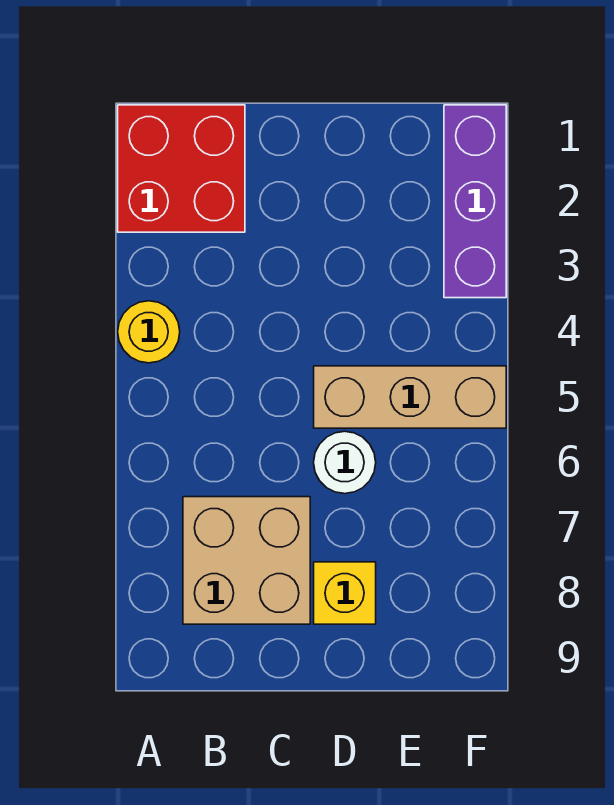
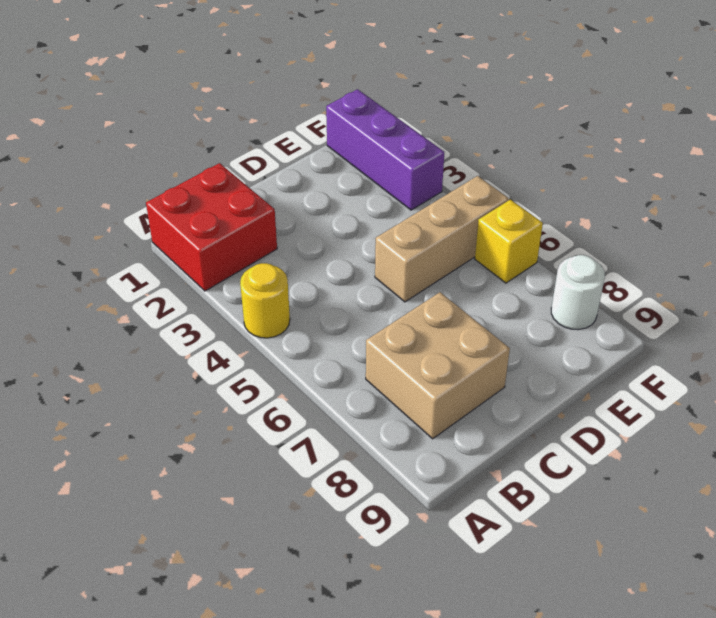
white 1x1 round brick [314,431,376,494] -> white 1x1 round brick moved to [551,255,605,330]
yellow 1x1 brick [314,562,376,624] -> yellow 1x1 brick moved to [475,200,543,283]

